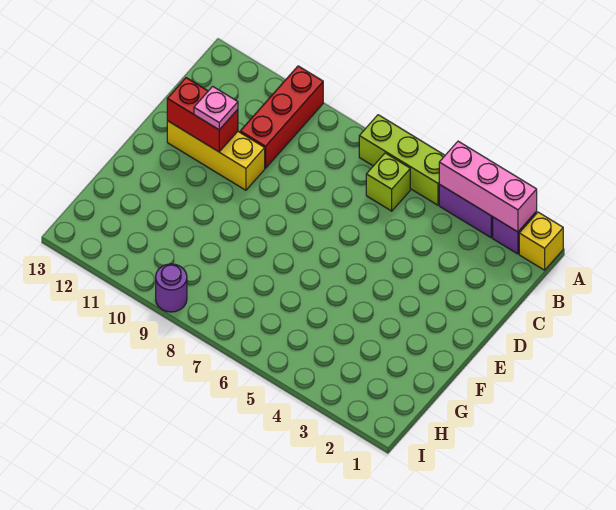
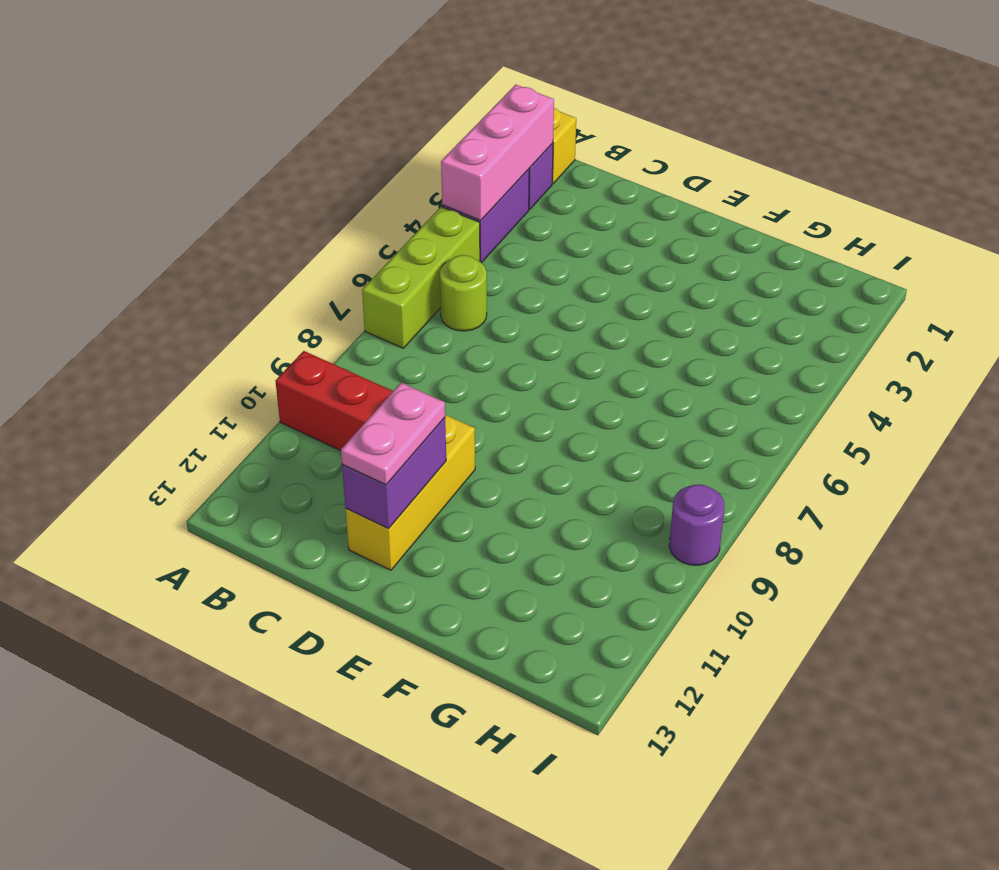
lime 1x1 brick [366,153,410,211] -> lime 1x1 round brick [440,255,487,331]
red 1x2 brick [167,78,238,152] -> purple 1x2 brick [342,418,446,528]
pink 1x1 plate [194,86,238,130] -> pink 1x2 plate [341,383,445,485]

